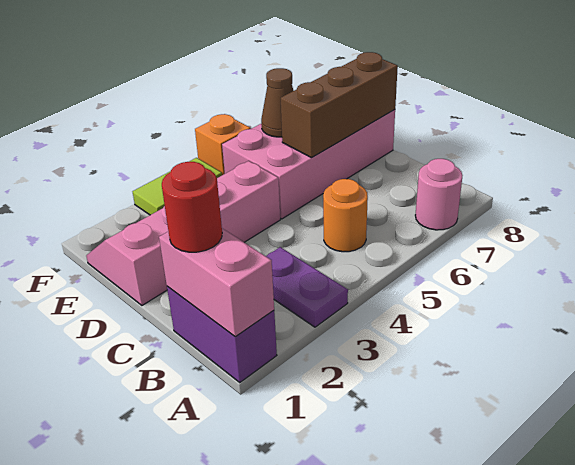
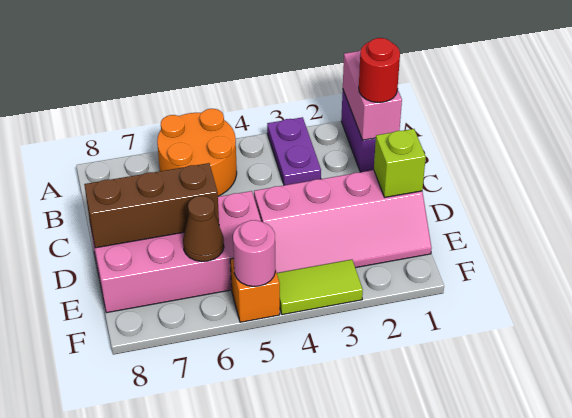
pink 1x1 round brick [415,159,463,230] -> pink 1x1 round brick moved to [233,220,275,286]
orange 1x1 round brick [323,179,368,252] -> orange 2x2 round brick [157,109,237,196]
none -> lime 1x1 brick [374,129,426,197]

